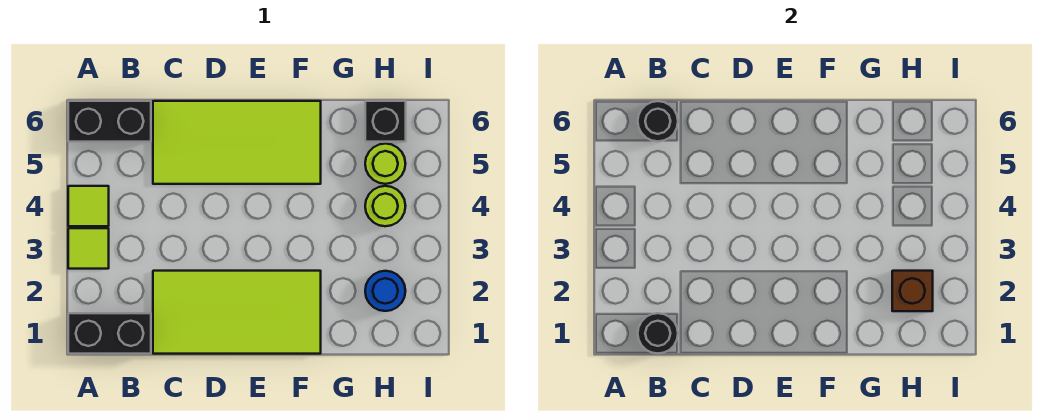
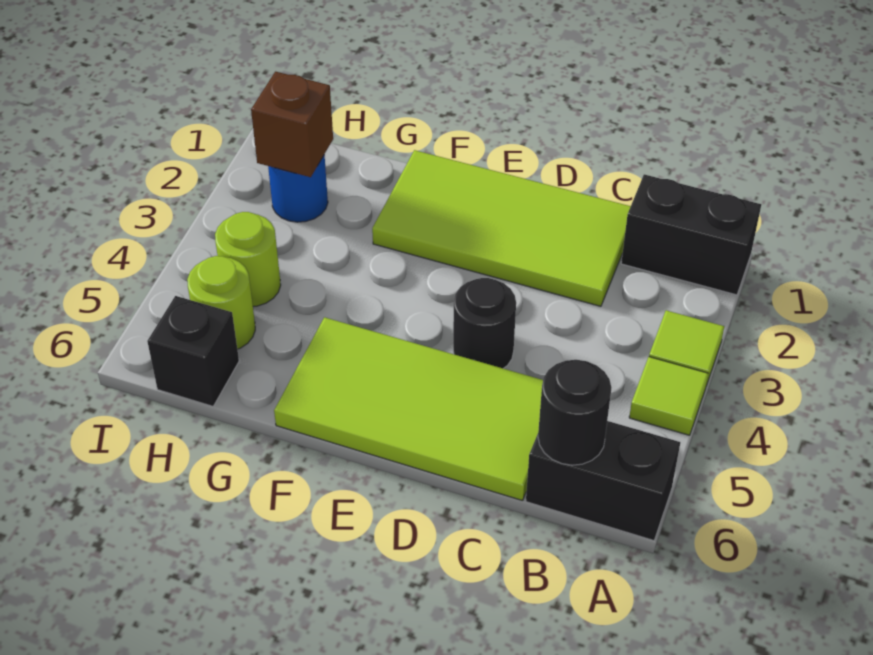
black 1x1 round brick [638,313,678,354] -> black 1x1 round brick moved to [453,278,516,369]

